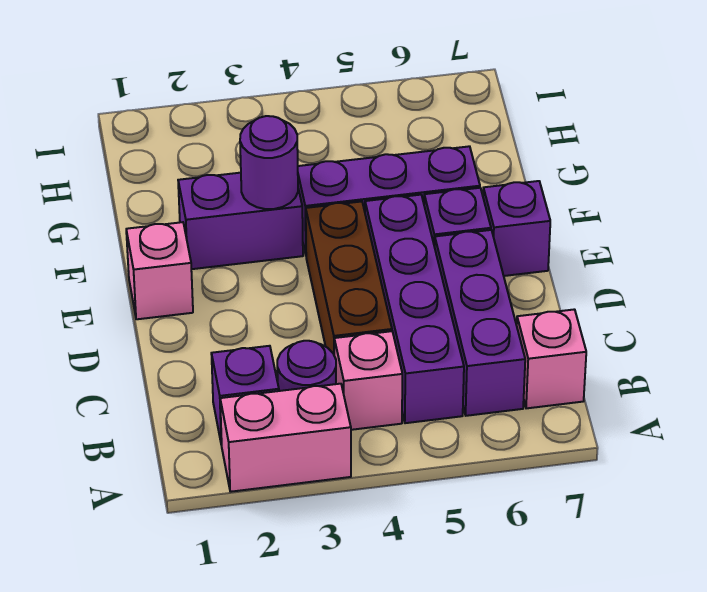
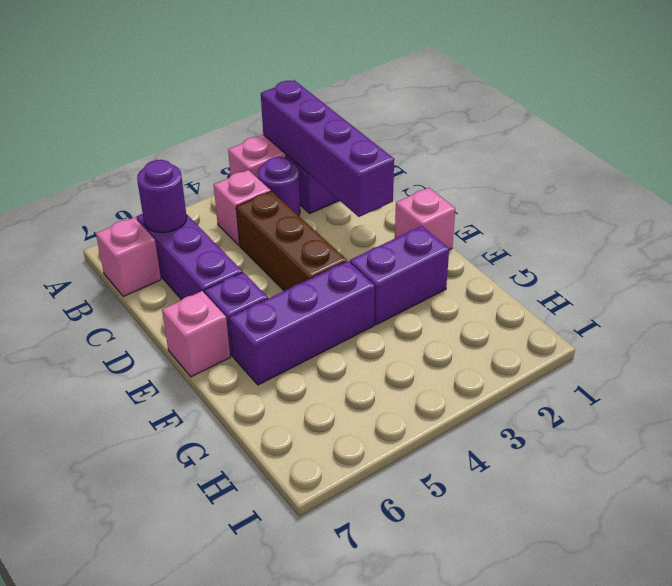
purple 1x4 brick [365,195,464,423] -> purple 1x4 brick moved to [261,80,394,217]
purple 1x1 brick [483,181,550,276] -> pink 1x1 brick [162,291,230,377]
purple 1x1 round brick [240,116,298,209] -> purple 1x1 round brick moved to [137,160,187,233]

